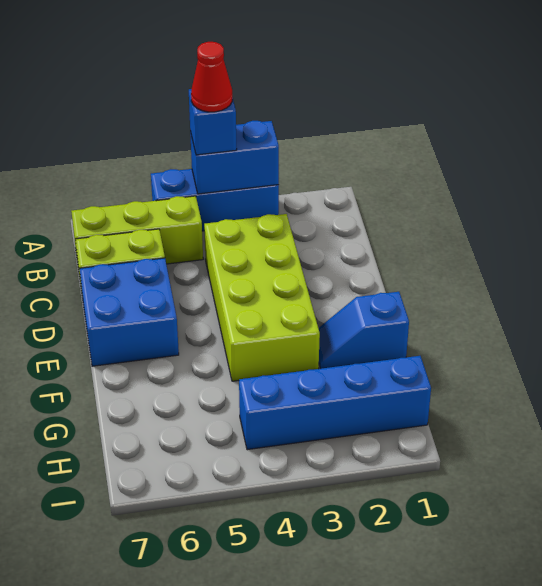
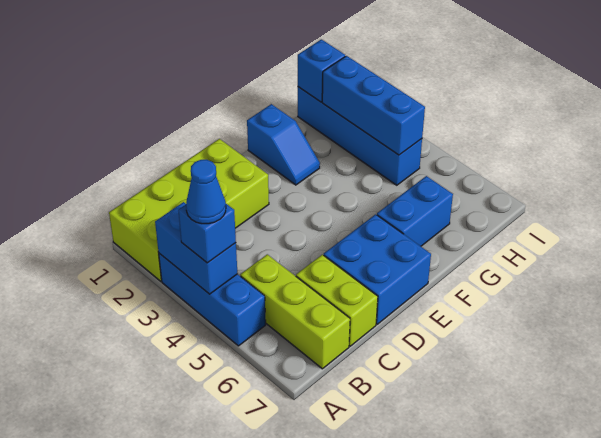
red 1x1 cone [191,42,232,112] -> blue 1x1 cone [186,160,226,224]
lime 2x4 brick [204,214,320,381] -> lime 2x4 brick moved to [109,139,269,281]
none -> blue 1x2 brick [377,176,453,246]
none -> blue 1x1 brick [298,39,345,102]
none -> blue 1x3 brick [322,56,425,155]

